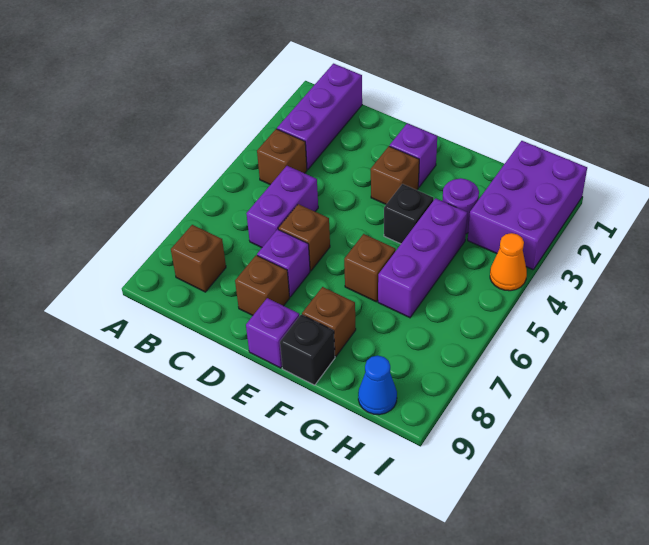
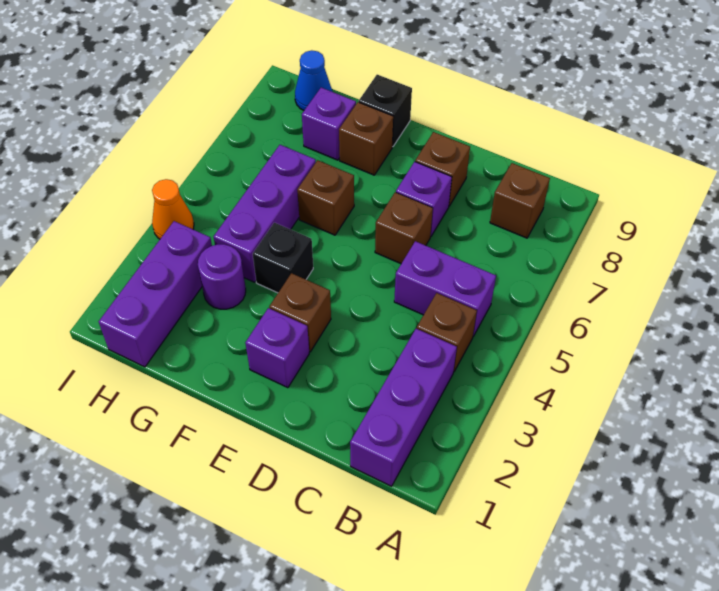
purple 1x2 brick [246,166,318,248] -> purple 1x2 brick turned to [394,241,496,336]
purple 1x1 brick [246,298,299,368] -> purple 1x1 brick moved to [302,88,356,160]
purple 2x3 brick [468,141,587,270] -> purple 1x3 brick [99,221,212,367]

